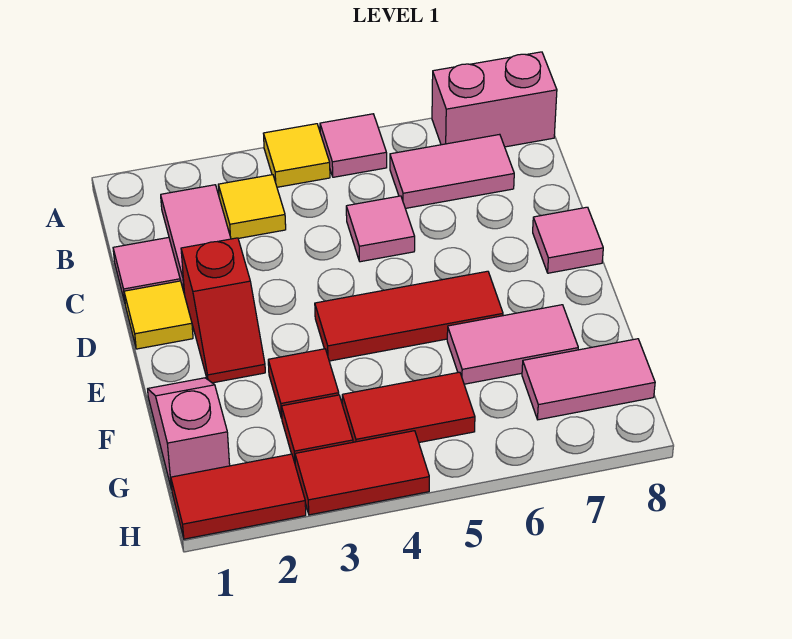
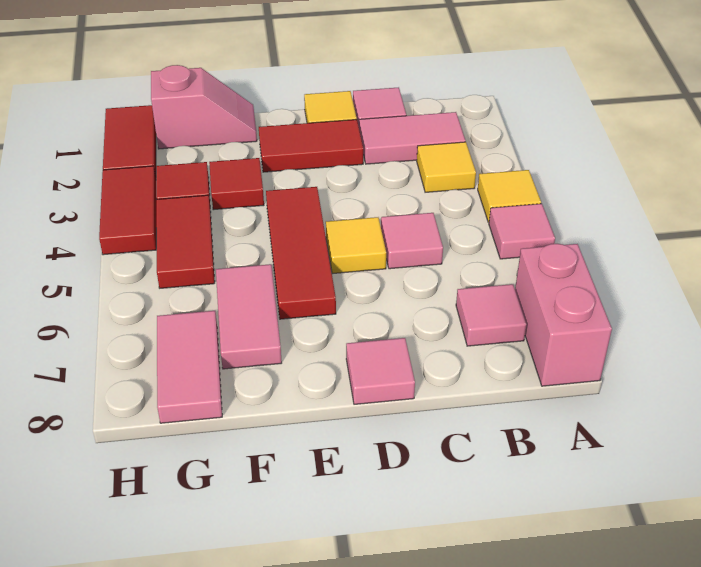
pink 1x2 tile [390,134,514,208] -> pink 1x1 tile [456,284,526,346]
red 1x2 slope [181,238,265,383] -> red 1x2 tile [259,120,363,172]
none -> yellow 1x1 tile [326,217,386,274]

